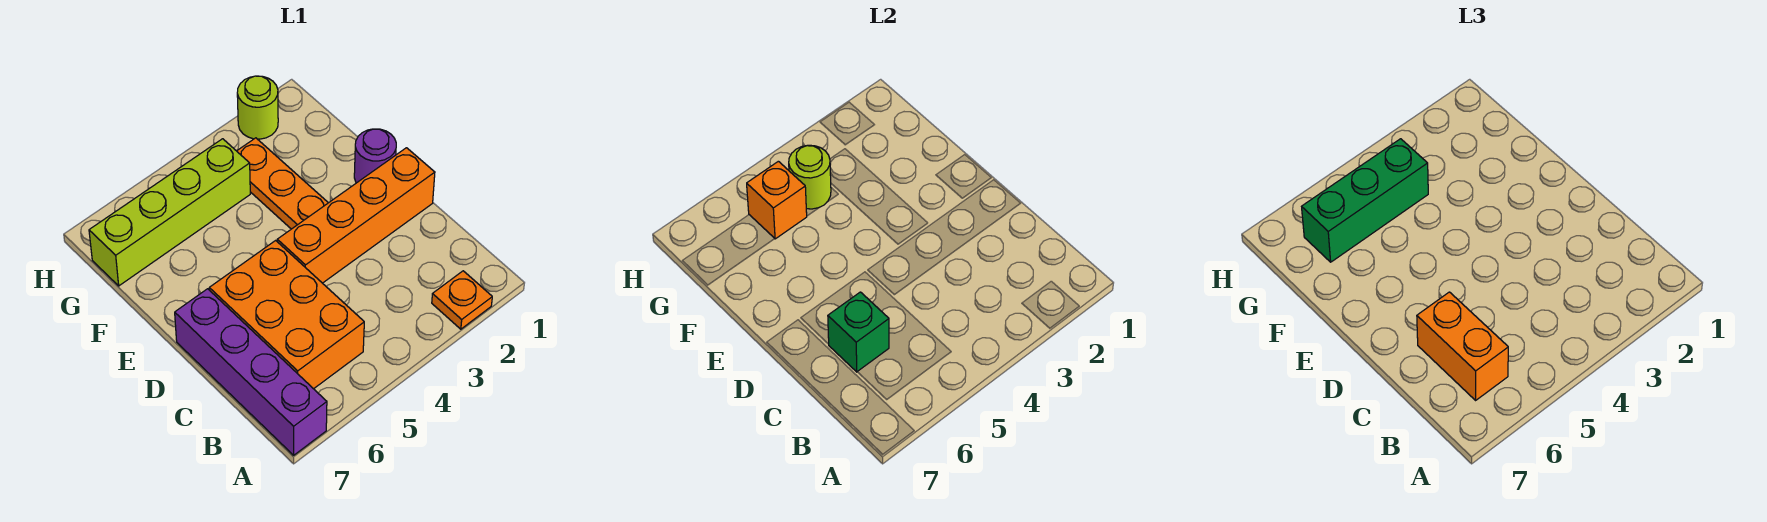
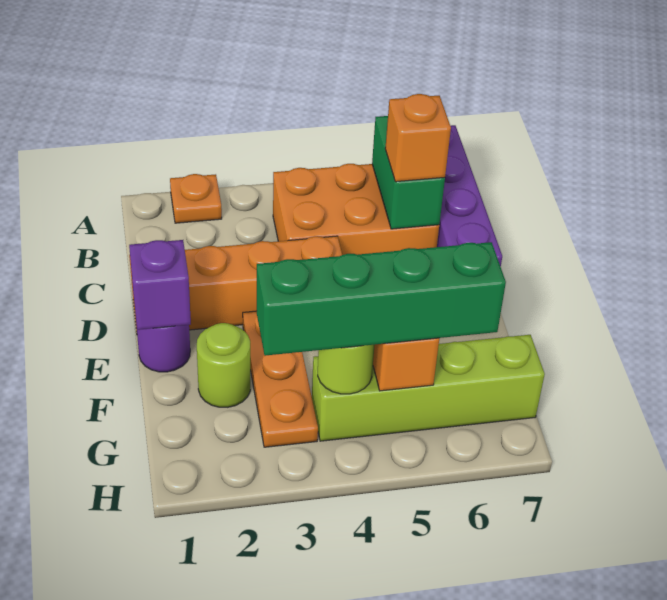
orange 2x3 brick [209,240,364,389] -> orange 2x3 brick turned to [273,164,439,255]
orange 1x2 brick [1417,292,1508,400] -> orange 1x1 brick [385,94,451,182]
green 1x1 brick [828,292,889,372] -> green 1x2 brick [372,116,445,229]
none -> purple 1x1 brick [129,240,191,330]
green 1x3 brick [1302,139,1428,262] -> green 1x4 brick [257,242,506,356]
lime 1x1 round brick [237,76,278,139] -> lime 1x1 round brick moved to [197,323,250,407]

